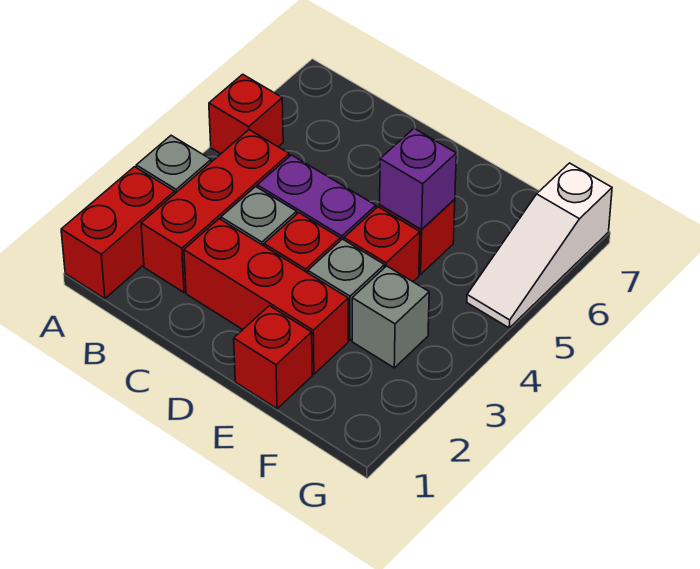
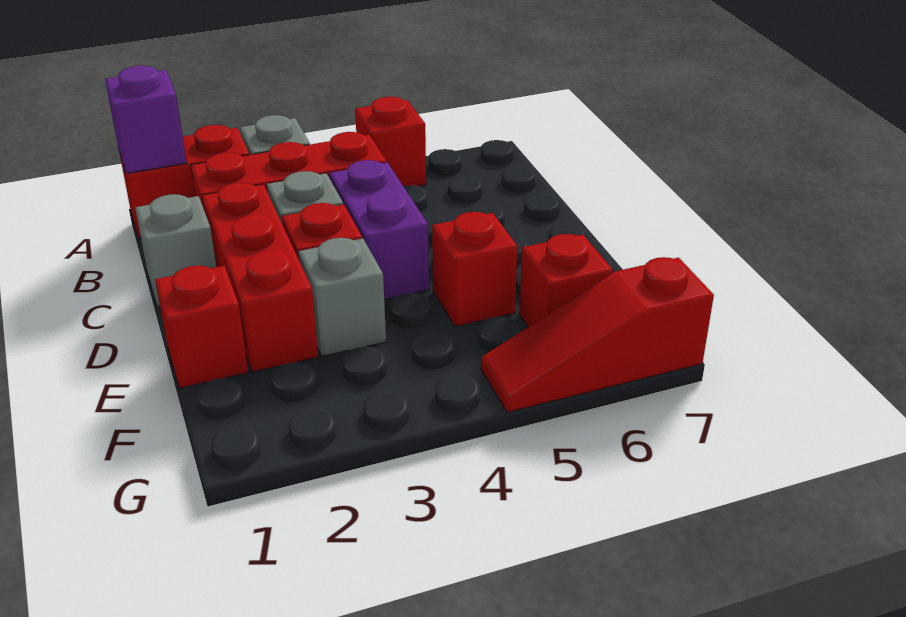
red 1x1 brick [344,207,420,282] -> red 1x1 brick moved to [519,234,613,327]
purple 1x1 brick [380,129,456,230] -> purple 1x1 brick moved to [105,66,187,174]
grey 1x1 brick [352,266,429,368] -> grey 1x1 brick moved to [135,194,216,307]
white 1x3 slope [467,163,612,328] -> red 1x3 slope [481,257,714,412]

